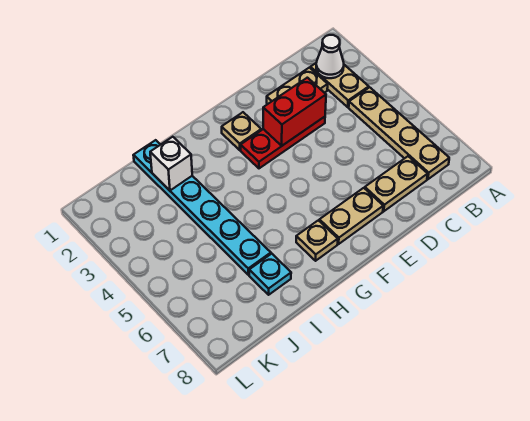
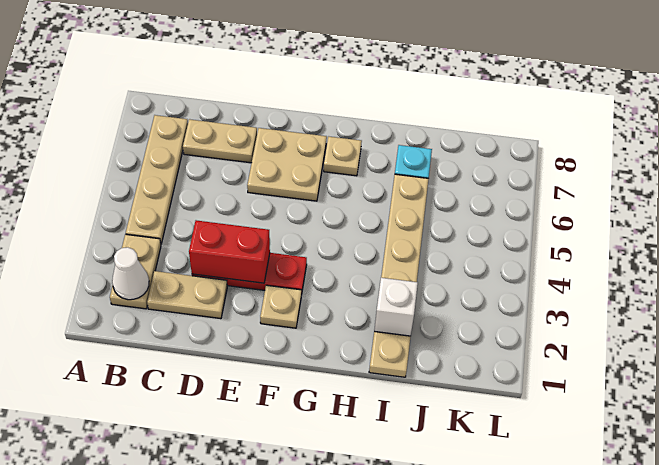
tan 1x2 plate [319,188,383,244] -> tan 2x2 plate [247,128,327,201]
cyan 1x6 plate [133,140,271,275] -> tan 1x6 plate [369,174,429,377]

